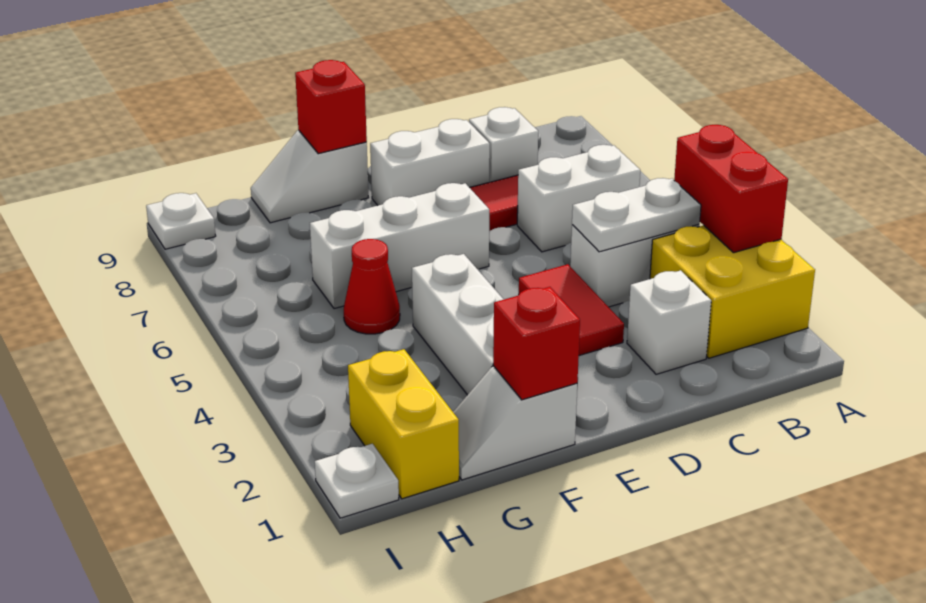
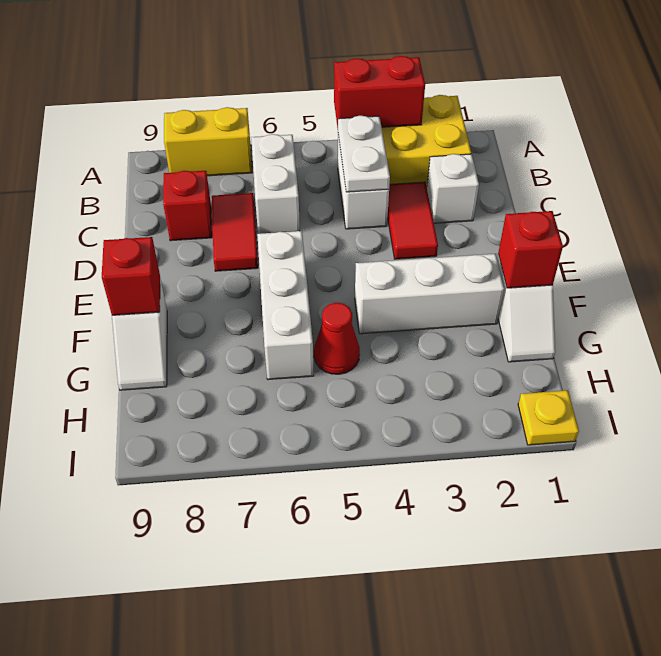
white 1x1 brick [469,107,538,182] -> red 1x1 brick [163,171,212,241]
red 1x2 tile [519,264,624,356] -> red 1x2 tile turned to [388,182,438,259]
white 1x2 brick [370,119,490,205] -> none
yellow 1x2 brick [348,349,459,499] -> yellow 1x2 brick moved to [164,107,252,176]
white 1x1 plate [315,444,399,518] -> yellow 1x1 plate [518,390,579,445]
white 1x1 plate [146,193,216,249] -> none

